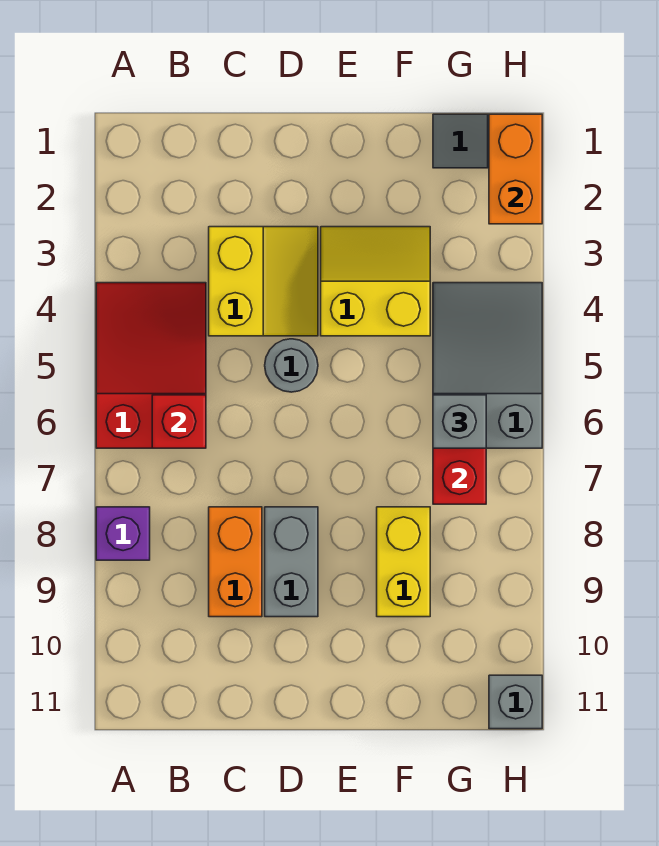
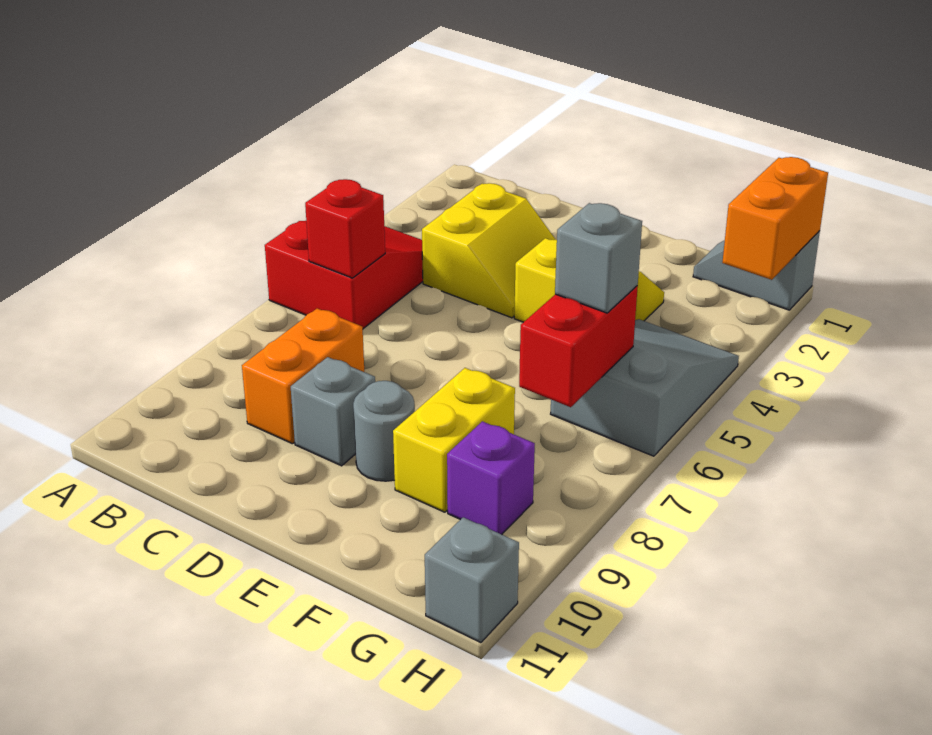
purple 1x1 brick [96,507,150,560] -> purple 1x1 brick moved to [447,421,535,534]
grey 1x1 round brick [265,339,318,392] -> grey 1x1 round brick moved to [353,381,415,481]
grey 1x2 brick [265,507,318,617] -> grey 1x1 brick [291,357,375,466]

